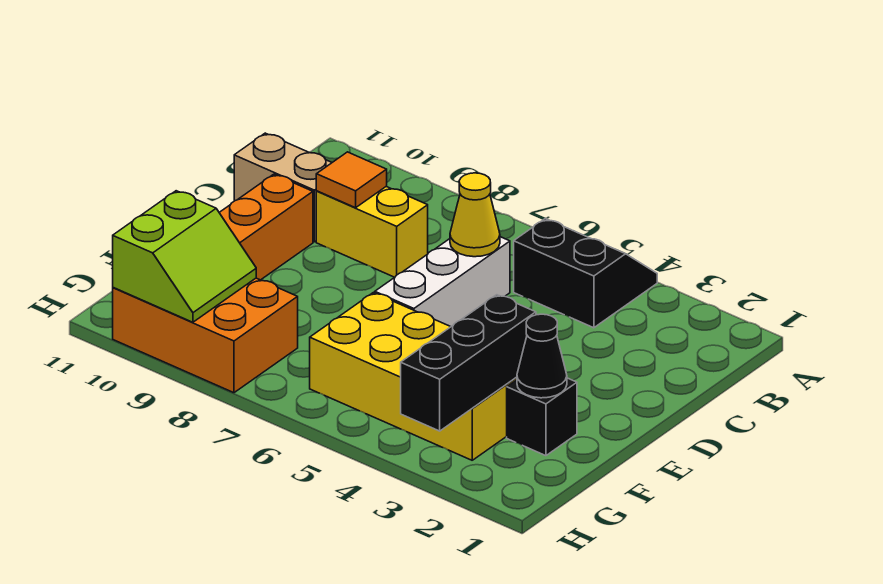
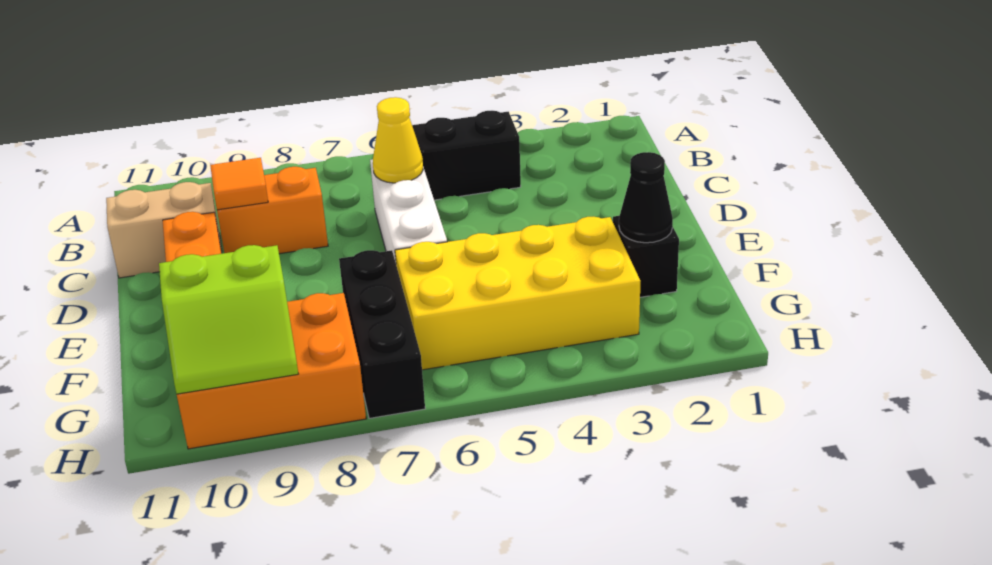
yellow 1x2 brick [316,187,428,277] -> orange 1x2 brick [217,167,328,254]
black 1x3 brick [401,295,536,431] -> black 1x3 brick moved to [339,250,425,418]
lime 2x2 slope [113,191,256,322] -> lime 2x2 slope turned to [159,245,298,394]

